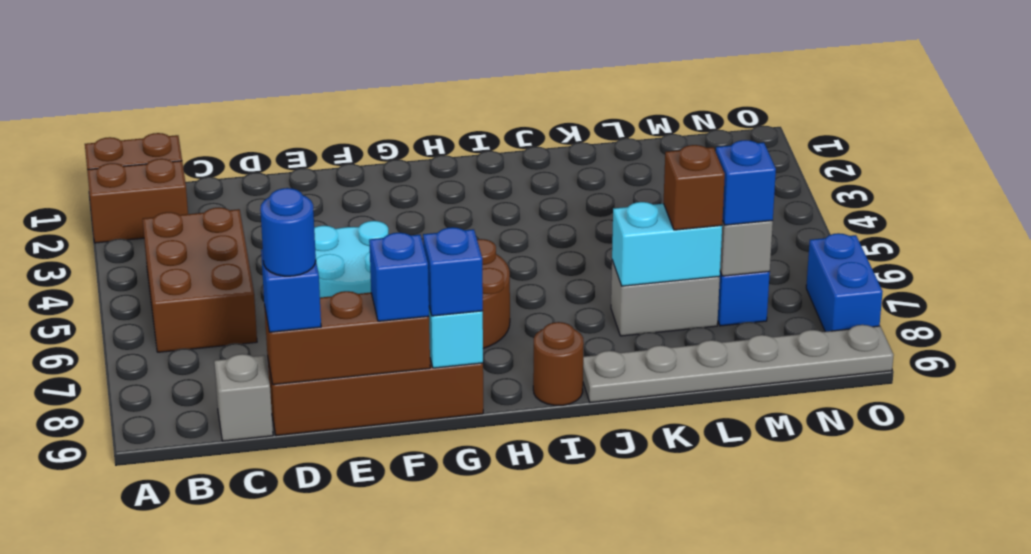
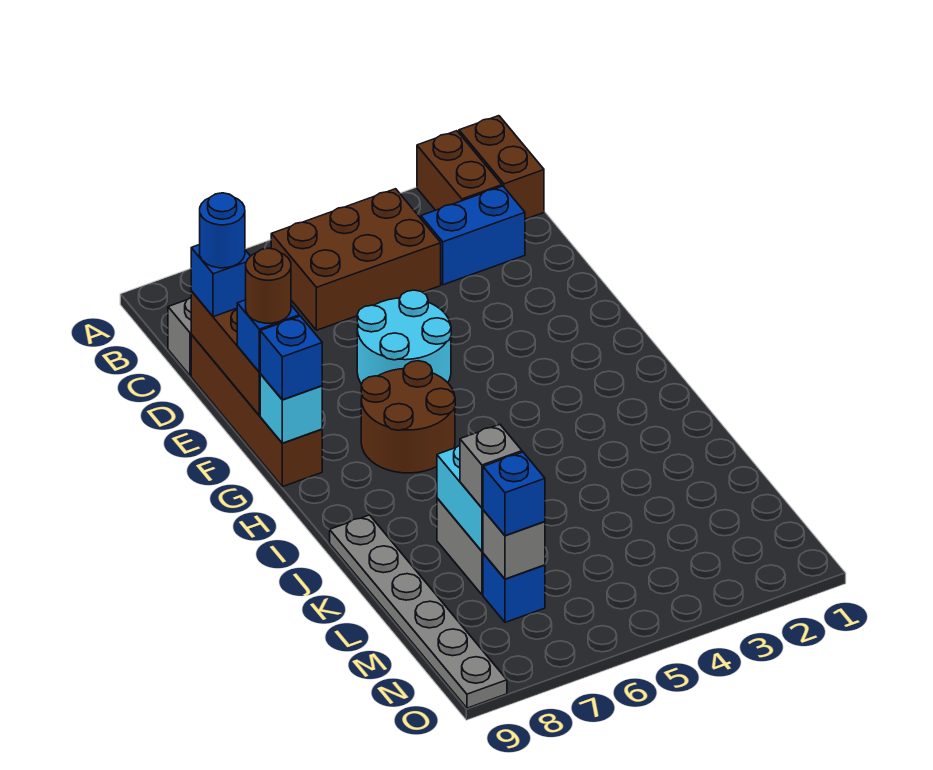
brown 1x1 round brick [533,322,584,405] -> brown 1x1 round brick moved to [246,248,291,323]
brown 1x1 brick [664,145,725,230] -> grey 1x1 brick [460,424,522,508]
blue 1x2 brick [806,233,883,332] -> blue 1x2 brick moved to [421,186,525,285]

